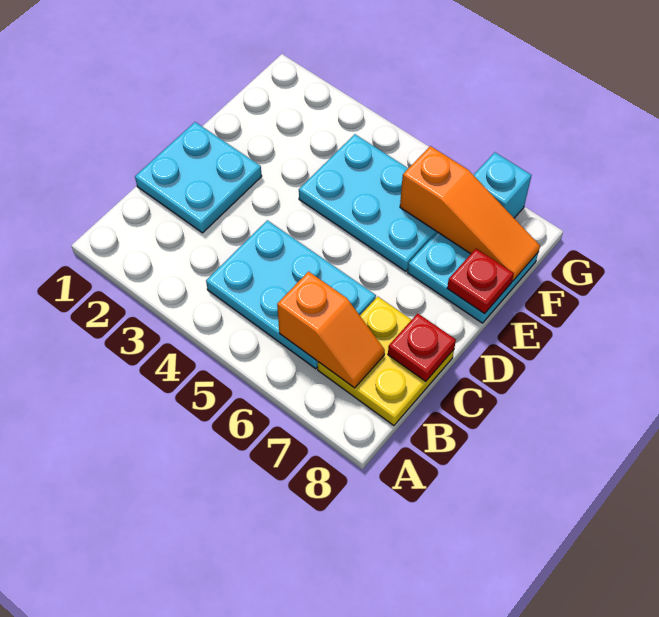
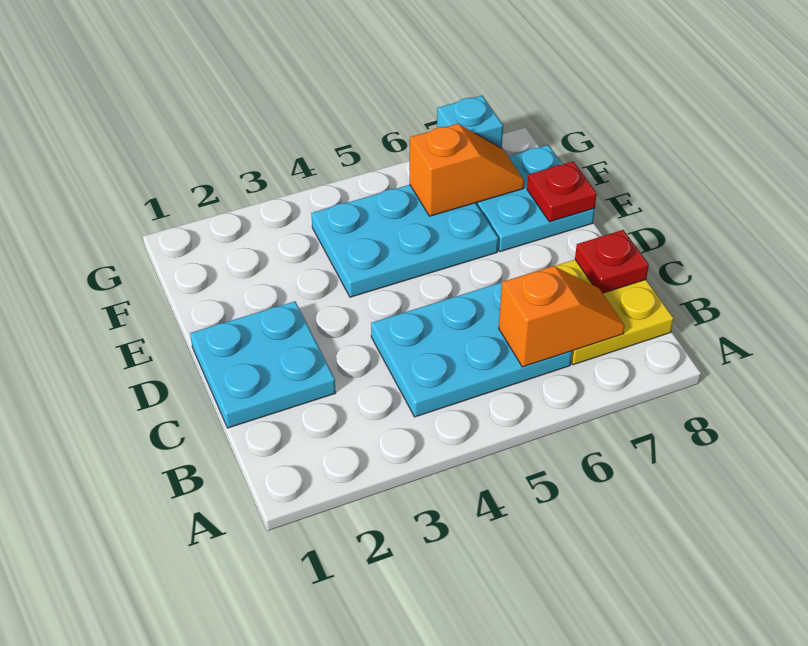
orange 1x3 slope [400,146,540,281] -> orange 1x2 slope [410,124,524,216]

